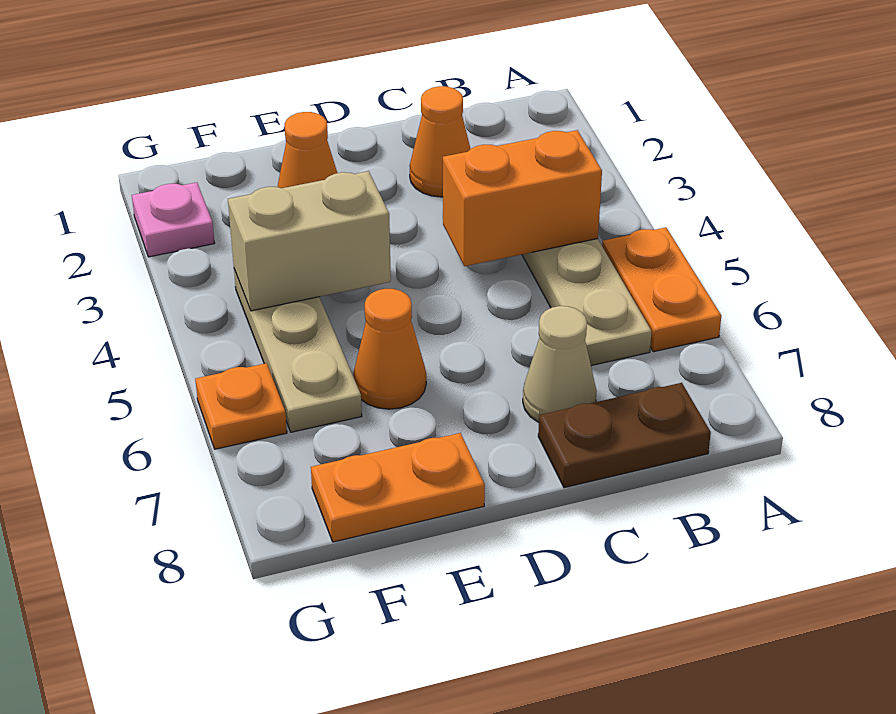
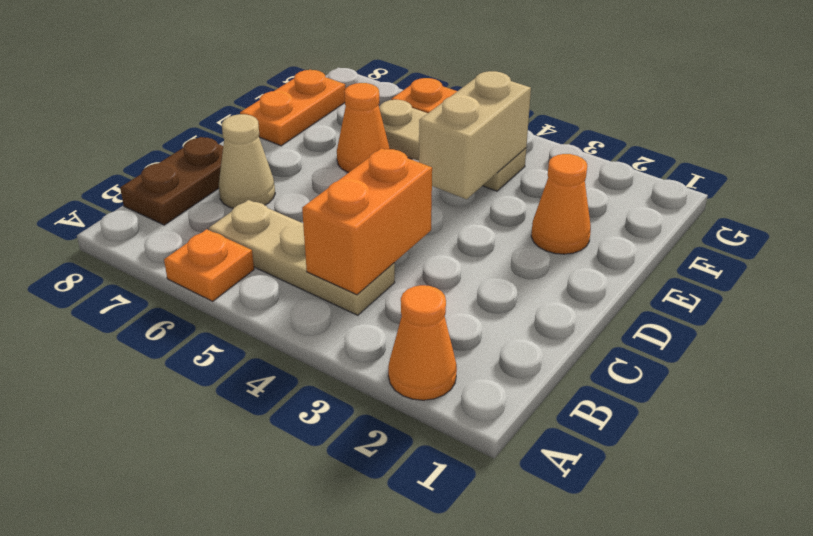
orange 1x2 plate [602,227,721,352] -> orange 1x1 plate [164,229,254,301]
orange 1x1 cone [410,86,470,197] -> orange 1x1 cone moved to [388,285,457,400]
pink 1x1 plate [132,182,214,257] -> none

